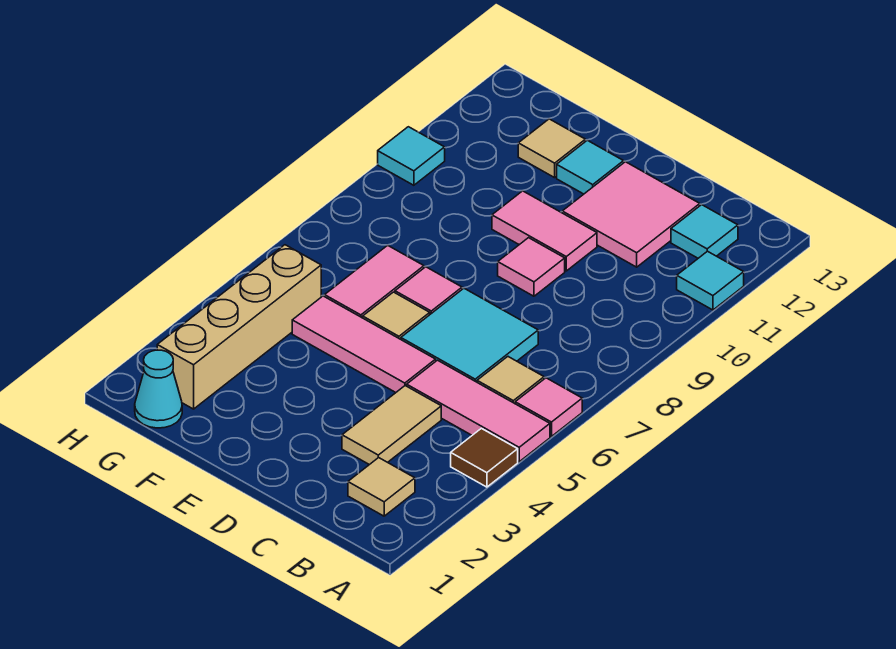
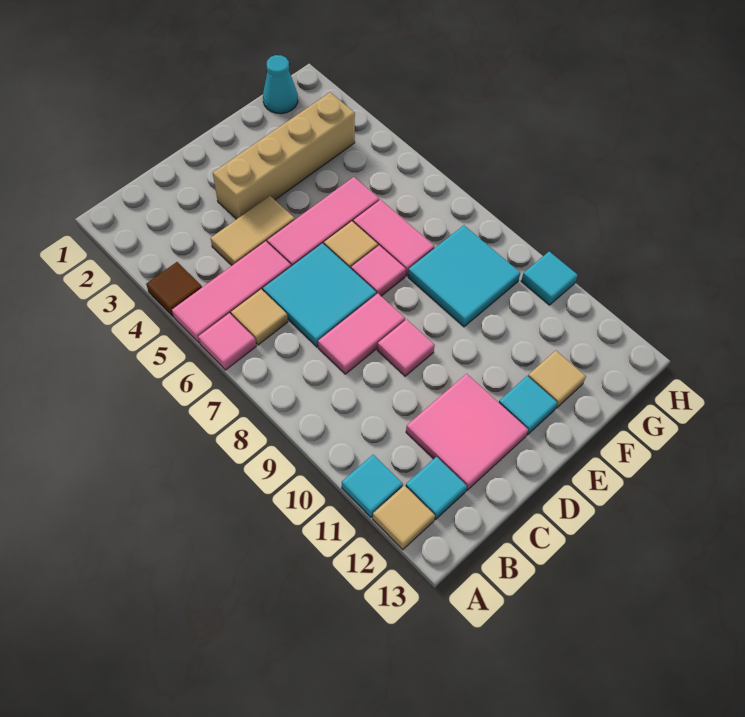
tan 1x1 tile [348,458,415,516] -> tan 1x1 tile moved to [373,485,435,550]
tan 1x2 tile [342,386,441,465] -> tan 1x2 tile turned to [211,196,295,265]
pink 1x2 tile [492,191,597,271] -> pink 1x2 tile moved to [318,293,405,374]
none -> cyan 2x2 tile [408,225,520,327]
tan 1x4 brick [157,245,321,409] -> tan 1x4 brick turned to [213,92,355,219]

